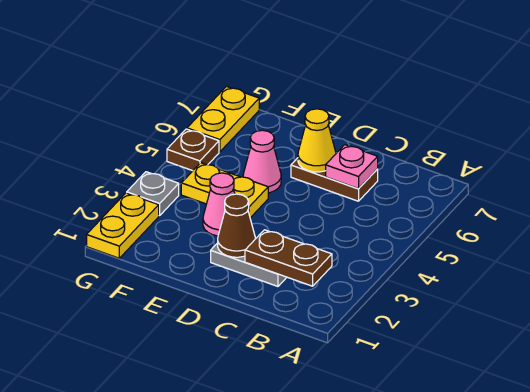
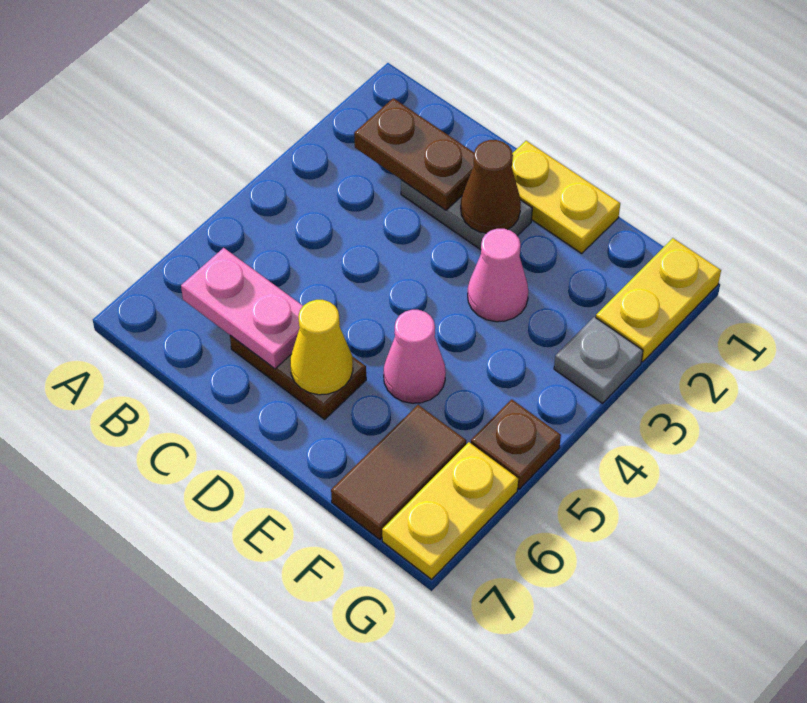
pink 1x1 plate [326,145,378,189] -> pink 1x2 plate [181,248,303,369]
yellow 1x2 plate [181,163,268,218] -> yellow 1x2 plate moved to [512,141,620,253]
none -> brown 1x2 tile [331,405,466,540]

